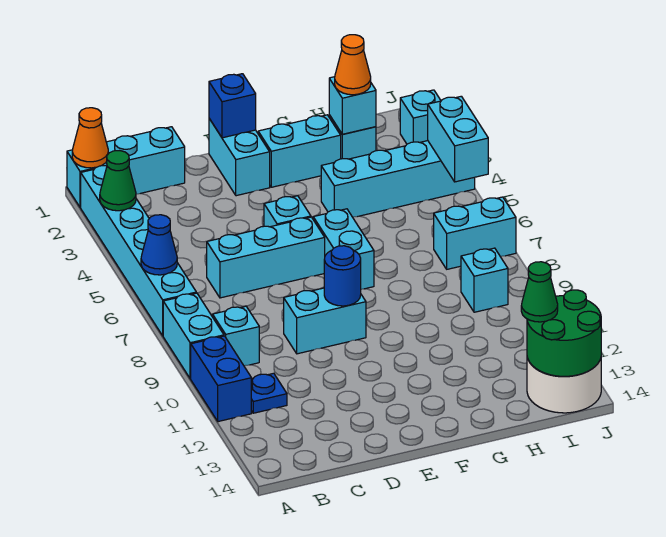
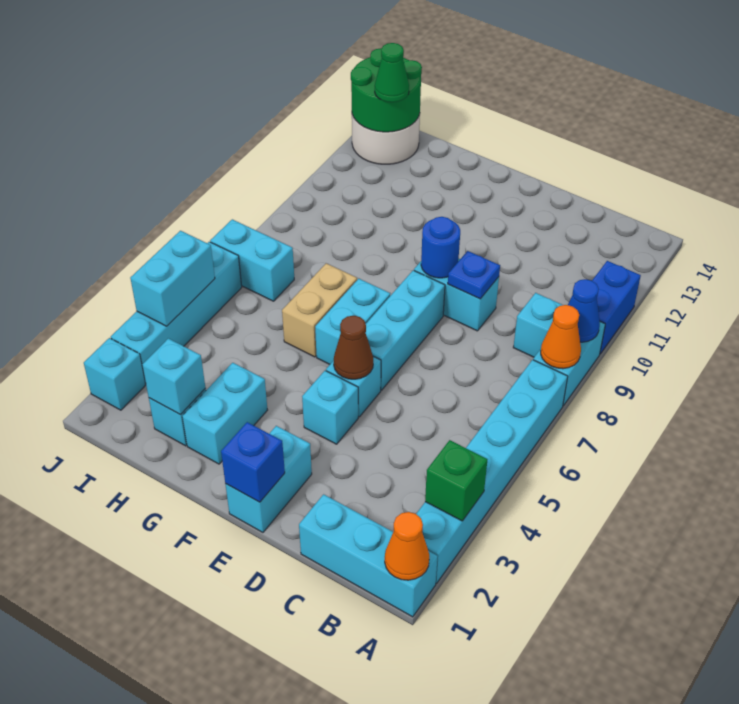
green 1x1 cone [100,151,136,211] -> green 1x1 brick [425,440,487,521]
blue 1x1 cone [141,215,177,275] -> blue 1x1 cone moved to [568,279,600,342]
blue 1x1 plate [251,373,287,413] -> blue 1x1 plate moved to [448,251,500,299]
cyan 1x3 brick [207,217,325,298] -> cyan 1x3 brick turned to [366,270,445,390]
none -> brown 1x1 cone [334,316,373,379]
cyan 1x2 brick [258,115,341,187] -> cyan 1x2 brick turned to [182,363,267,464]
cyan 1x4 brick [321,141,475,217] -> cyan 1x4 brick turned to [111,242,242,383]
none -> tan 1x2 brick [282,263,357,357]
orange 1x1 cone [335,35,371,95] -> orange 1x1 cone moved to [541,305,581,369]
cyan 1x1 brick [461,248,508,312] -> cyan 1x1 brick moved to [302,371,358,444]

